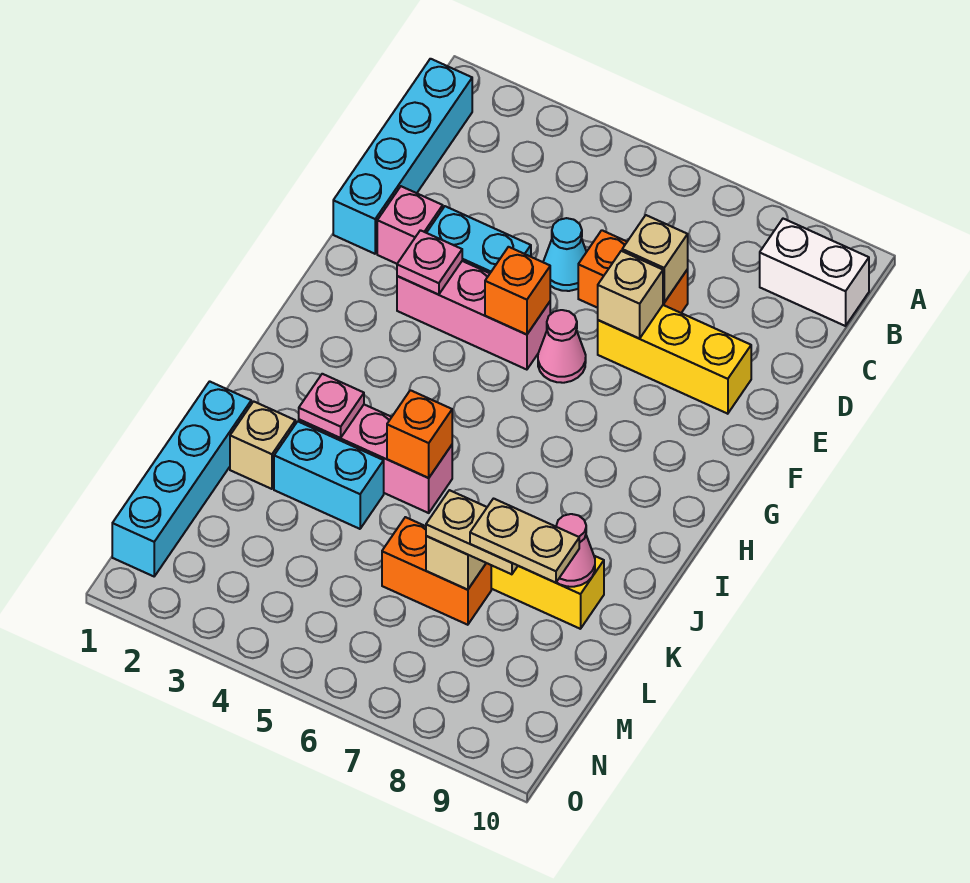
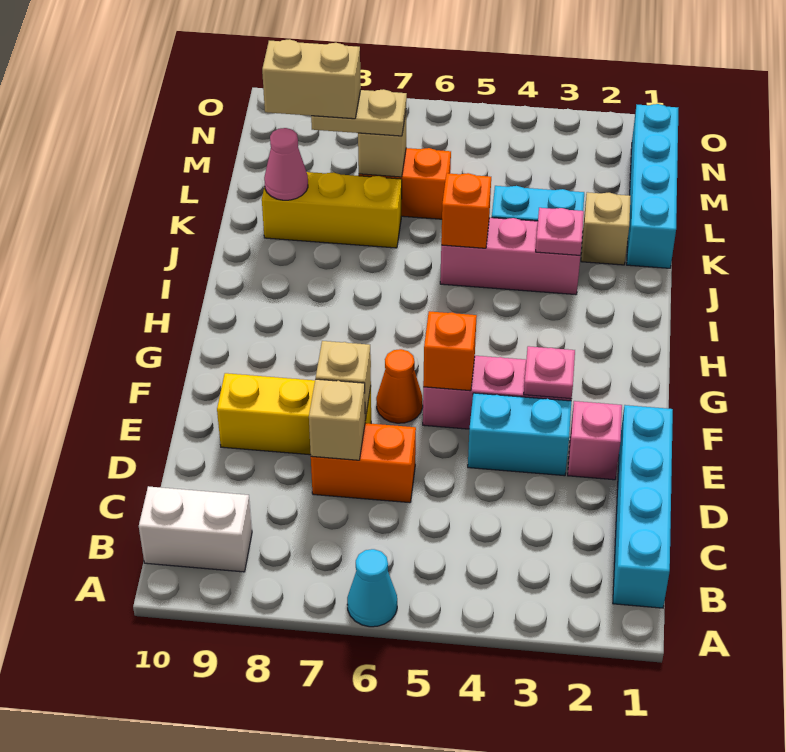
cyan 1x1 cone [543,218,586,291] -> cyan 1x1 cone moved to [347,549,397,627]
pink 1x1 cone [538,310,586,383] -> orange 1x1 cone [376,349,423,423]
tan 1x2 plate [470,499,579,583] -> tan 1x2 brick [262,39,361,119]

